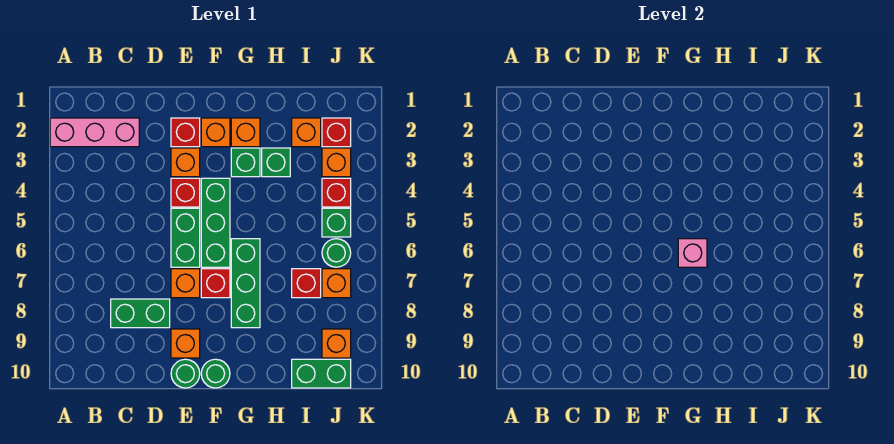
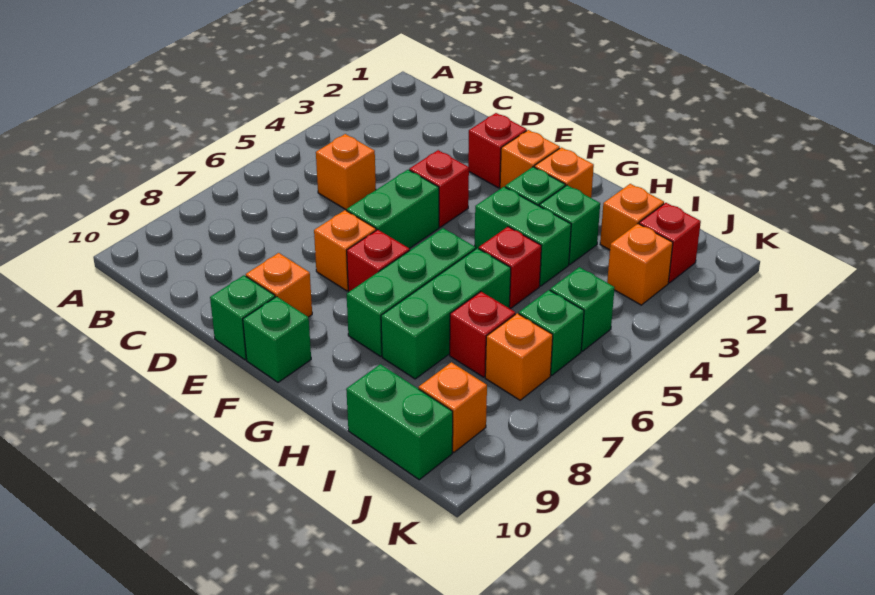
pink 1x3 brick [50,118,139,147] -> none
green 1x2 brick [111,299,170,328] -> green 1x2 brick moved to [475,187,571,286]
orange 1x1 brick [171,148,200,177] -> orange 1x1 brick moved to [316,134,376,210]
green 1x1 round brick [171,359,200,388] -> green 1x1 brick [210,275,275,360]
green 1x3 brick [201,178,230,267] -> green 1x3 brick moved to [381,248,511,379]
green 1x1 round brick [201,359,230,388] -> green 1x1 brick [243,297,311,382]
pink 1x1 brick [678,239,707,267] -> none
red 1x1 brick [322,178,351,207] -> red 1x1 brick moved to [479,227,541,308]
green 1x1 round brick [322,239,351,267] -> green 1x1 brick [519,290,584,375]

